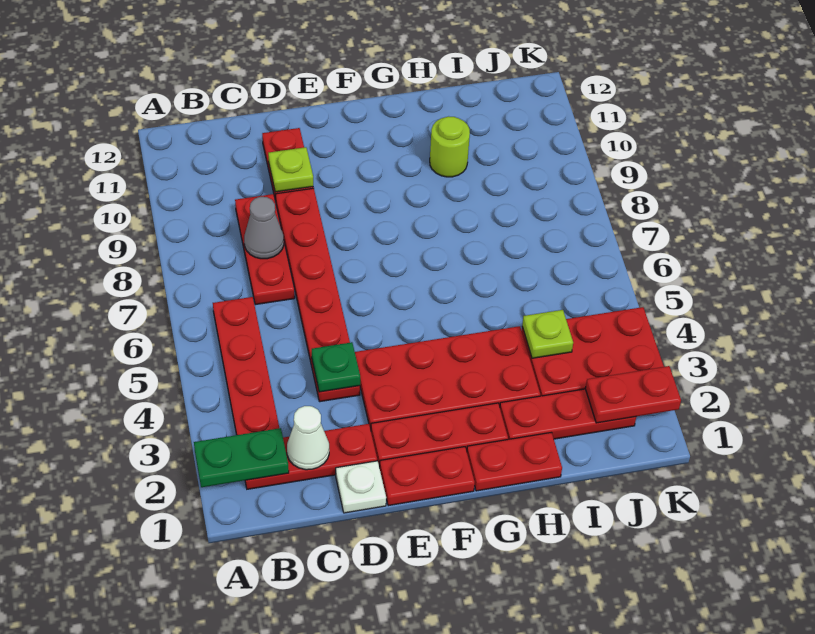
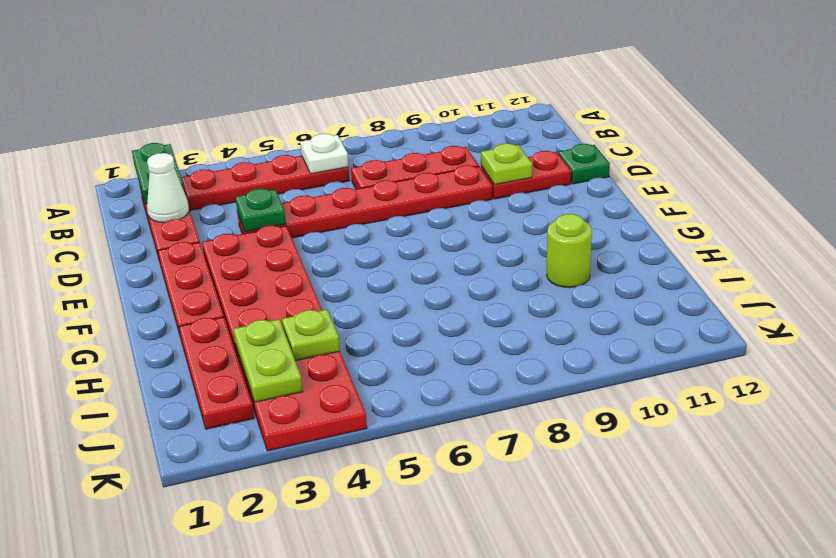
grey 1x1 cone [244,197,284,259] -> none
white 1x1 plate [336,461,386,513] -> white 1x1 plate moved to [300,134,348,174]
none -> green 1x1 plate [558,144,610,184]
red 1x2 plate [379,447,475,506] -> none
red 1x2 plate [467,432,562,491] -> none
none -> lime 1x2 plate [234,319,303,402]
red 1x2 plate [585,366,681,423] -> none

